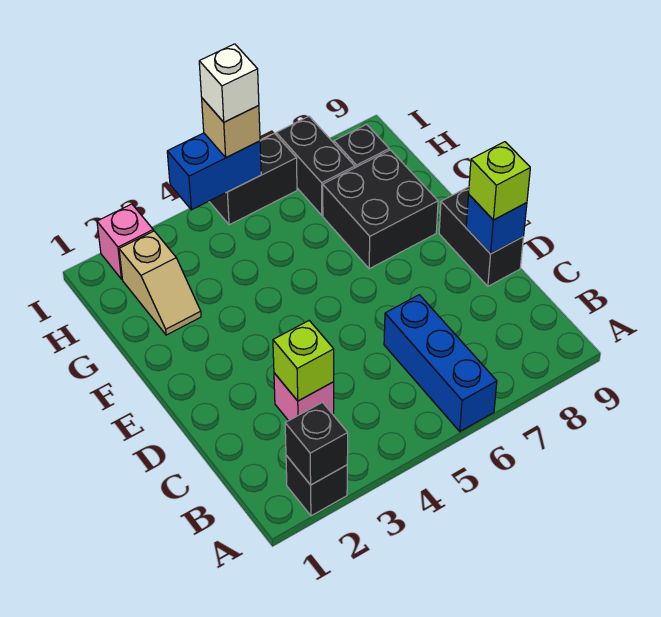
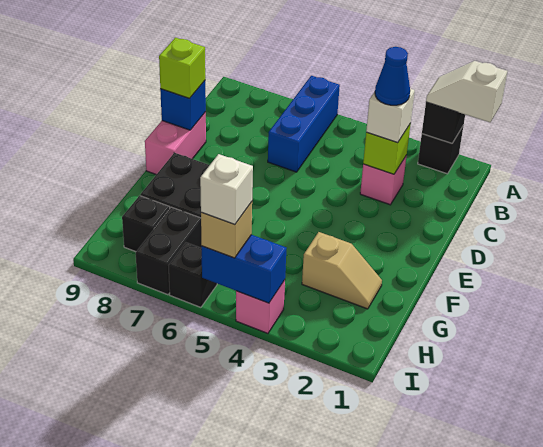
none -> white 1x2 slope [426,61,507,122]
none -> white 1x1 brick [366,89,415,143]
none -> blue 1x1 cone [375,47,410,105]
black 1x2 brick [439,187,523,286] -> pink 1x2 brick [145,112,206,175]
tan 1x2 slope [119,231,201,335] -> tan 1x2 slope turned to [302,232,382,309]
pink 1x1 brick [97,204,153,279] -> pink 1x1 brick moved to [236,280,285,333]
black 1x2 brick [209,133,297,225] -> black 1x1 brick [169,243,217,307]

